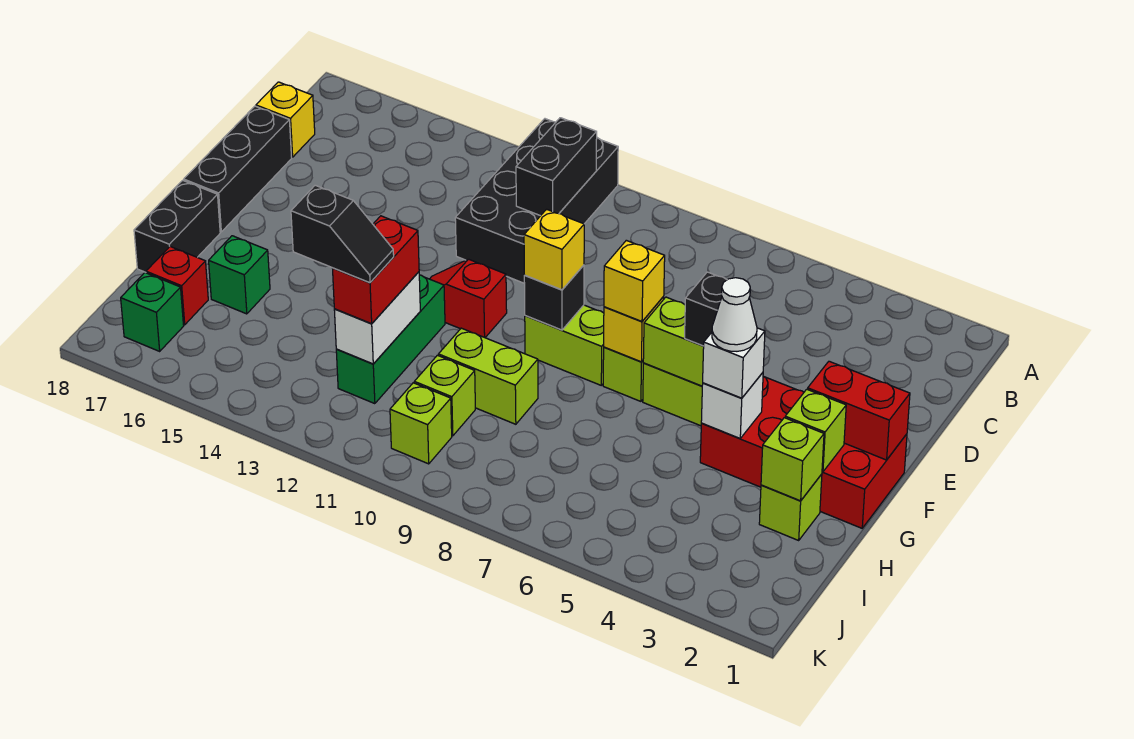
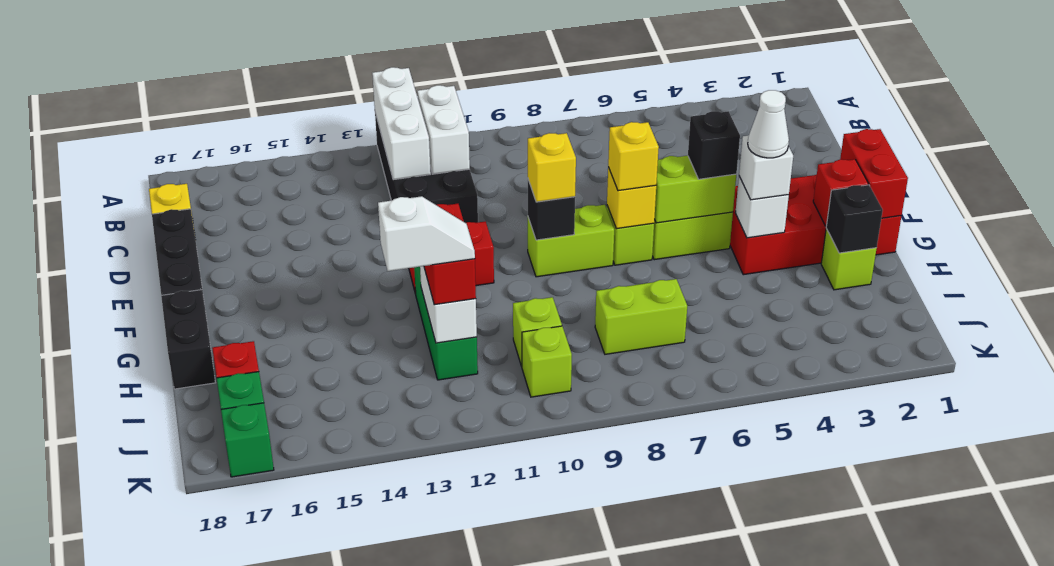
none -> white 1x3 brick [372,67,431,180]
black 1x2 brick [516,118,597,216] -> white 1x2 brick [417,85,470,174]
red 1x2 brick [808,361,910,460] -> red 1x2 brick turned to [840,129,908,218]
lime 1x1 brick [785,389,846,472] -> red 1x1 brick [813,159,868,226]
lime 1x1 brick [761,418,824,501] -> black 1x1 brick [826,185,883,253]
lime 1x2 brick [438,328,538,424] -> lime 1x2 brick moved to [595,279,687,354]
green 1x1 brick [209,236,270,314] -> green 1x1 brick moved to [221,403,274,477]
black 1x2 slope [291,185,394,283] -> white 1x2 slope [378,196,475,271]

